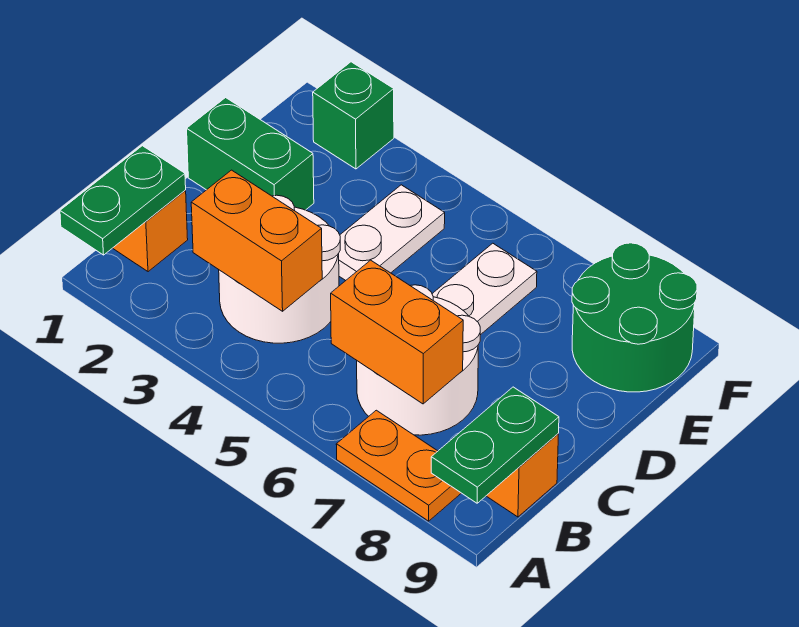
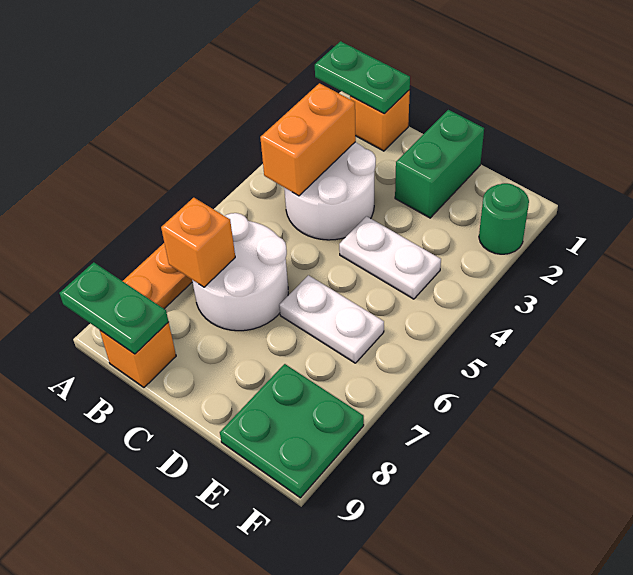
orange 1x2 brick [331,260,463,404] -> orange 1x1 brick [161,198,235,287]
green 2x2 round brick [572,243,697,392] -> green 2x2 plate [220,364,364,498]
green 1x1 brick [313,62,394,169] -> green 1x1 round brick [479,183,529,254]

